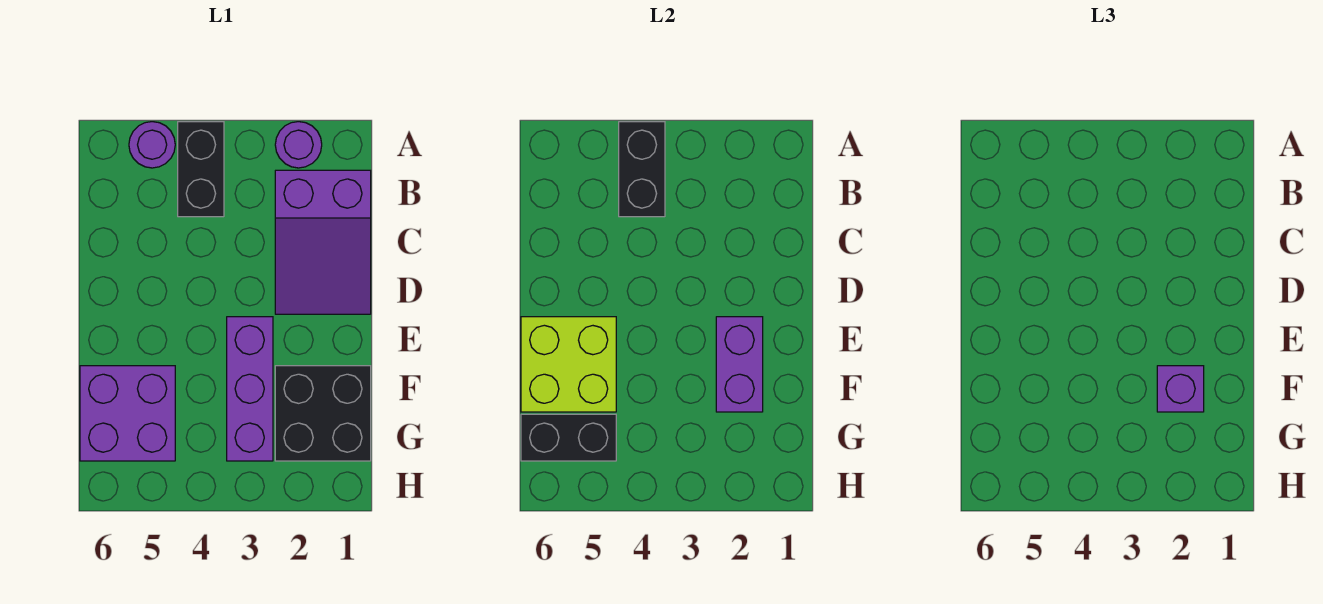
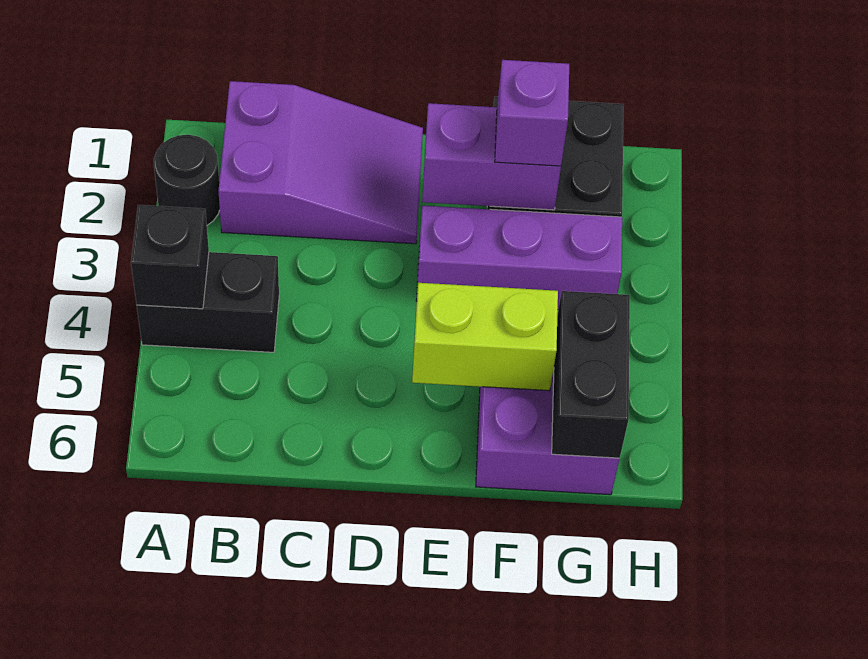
purple 1x1 round brick [275,122,322,168] -> black 1x1 round brick [154,135,220,225]
black 1x2 brick [619,122,665,217] -> black 1x1 brick [131,205,209,309]
purple 1x1 round brick [129,122,175,168] -> none
lime 2x2 brick [521,317,616,412] -> lime 1x2 brick [412,283,558,391]

